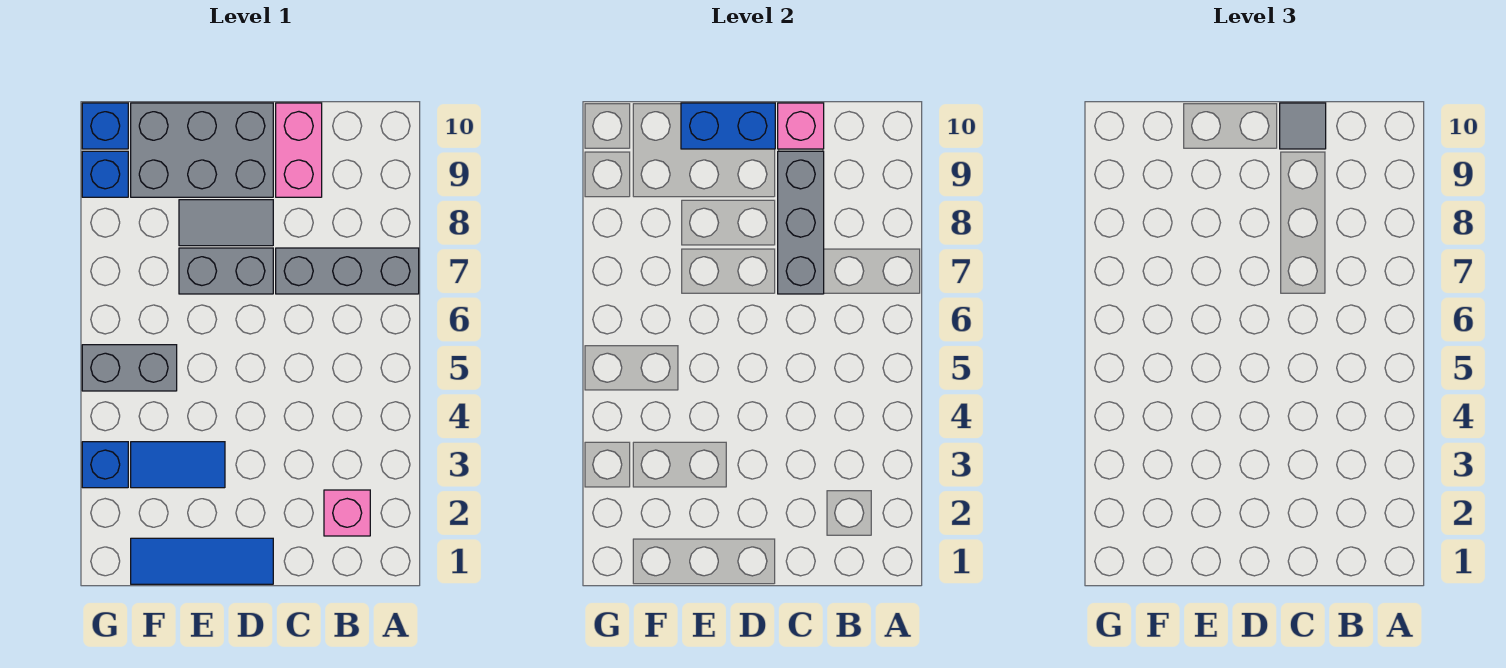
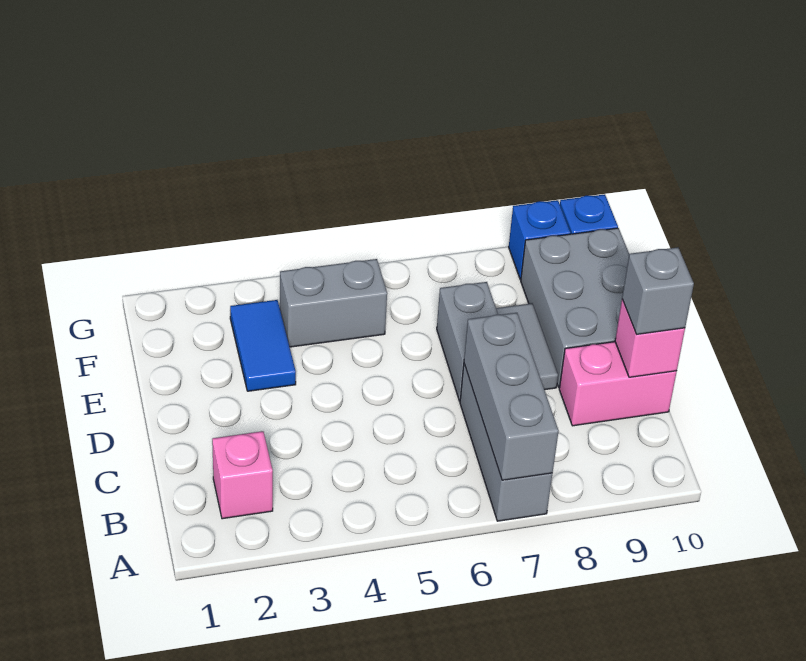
grey 1x3 brick [778,151,824,294] -> grey 1x3 brick turned to [464,313,559,480]
grey 1x1 tile [1280,103,1326,149] -> grey 1x1 brick [622,247,694,334]
blue 1x3 tile [131,538,273,584] -> none
blue 1x2 brick [681,103,775,149] -> none
grey 1x2 brick [82,345,177,391] -> grey 1x2 brick turned to [280,259,387,347]
blue 1x1 brick [82,442,128,488] -> none

